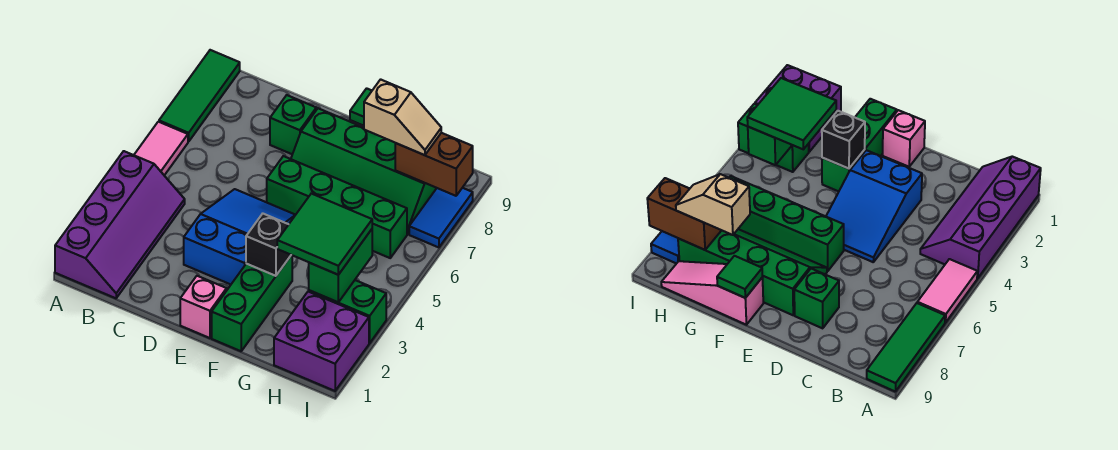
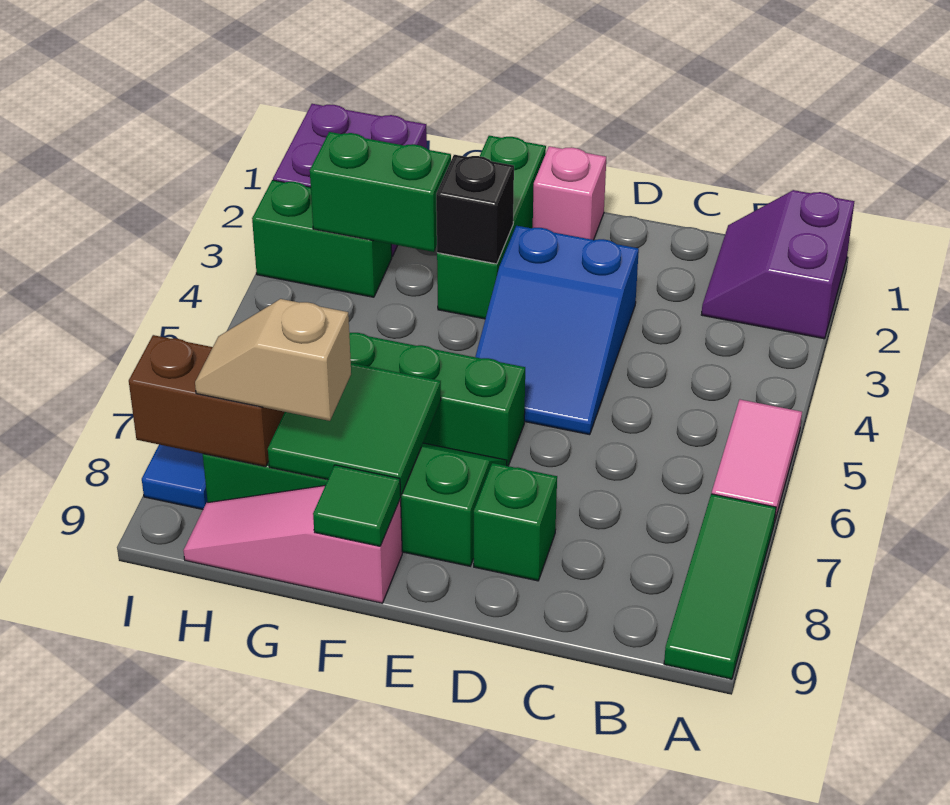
purple 2x4 slope [55,151,185,298] -> purple 2x2 slope [701,190,854,339]
green 2x2 tile [277,194,372,275] -> green 2x2 tile moved to [268,363,441,495]
green 1x2 brick [309,229,372,302] -> green 1x2 brick turned to [310,132,451,252]

